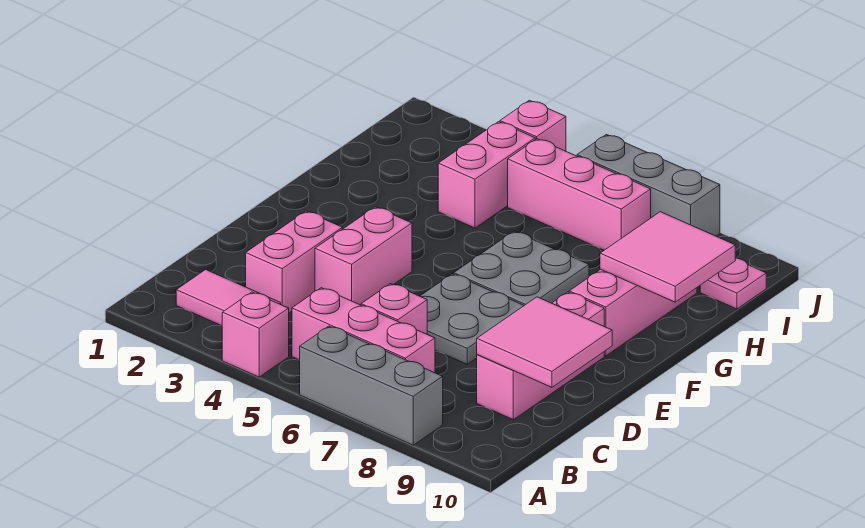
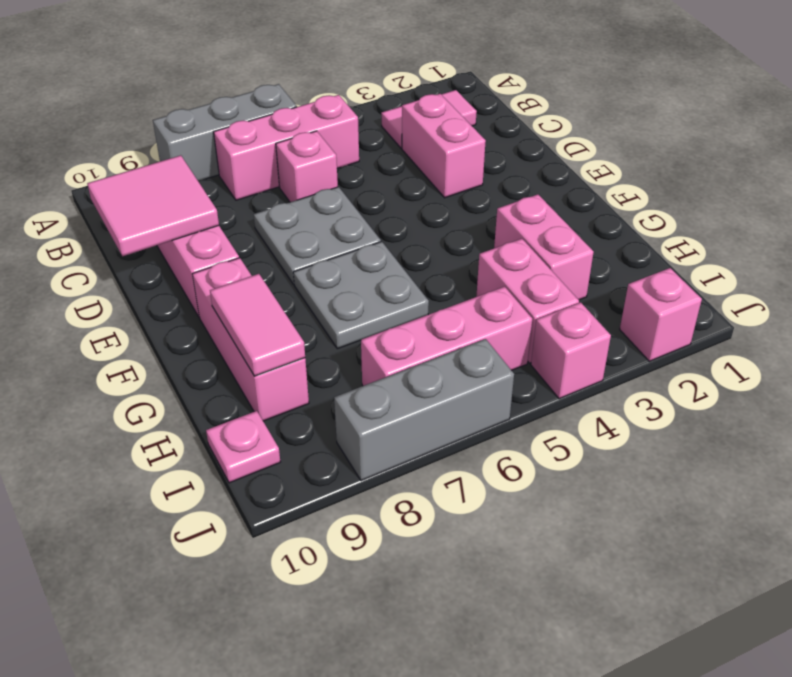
pink 1x1 brick [222,292,289,377] -> pink 1x1 brick moved to [620,268,702,361]
pink 1x2 brick [315,207,412,305] -> pink 1x2 brick moved to [494,194,594,300]
pink 2x2 tile [600,212,735,302] -> pink 1x2 tile [210,274,305,376]

